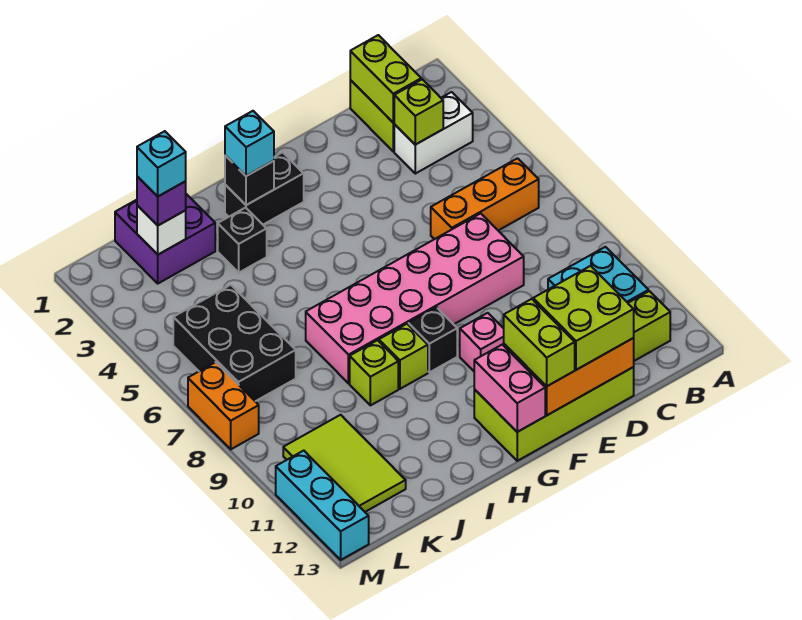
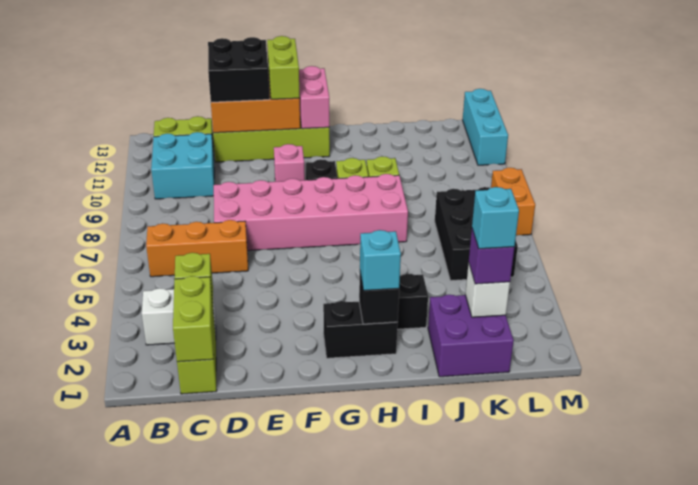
lime 2x2 brick [533,266,634,370] -> black 2x2 brick [208,37,270,102]
lime 2x3 tile [283,415,406,512] -> none

